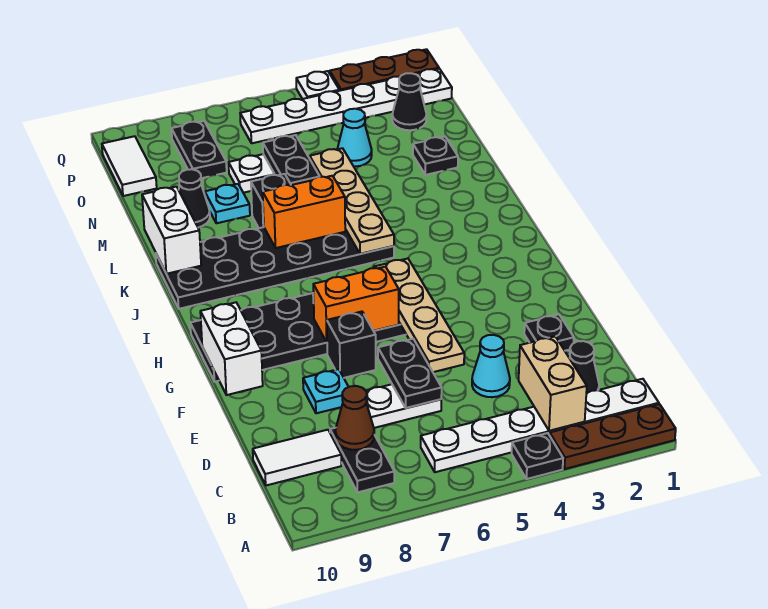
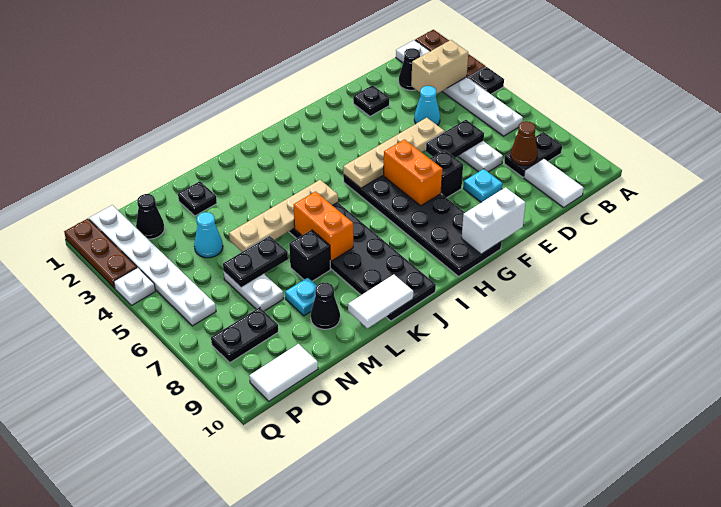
white 1x2 brick [142,187,201,274] -> white 1x2 tile [348,274,413,328]

